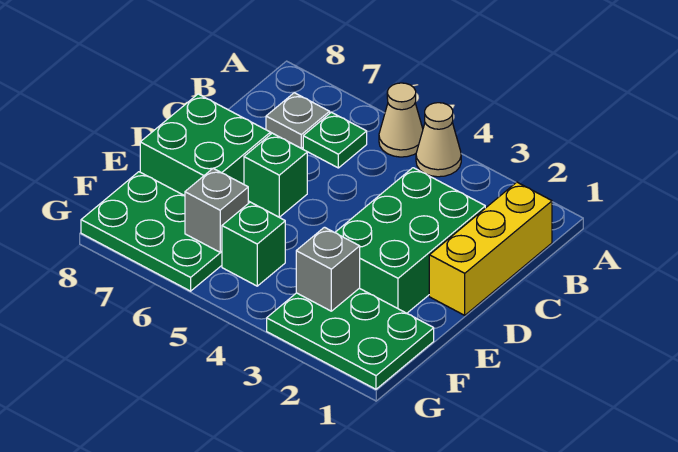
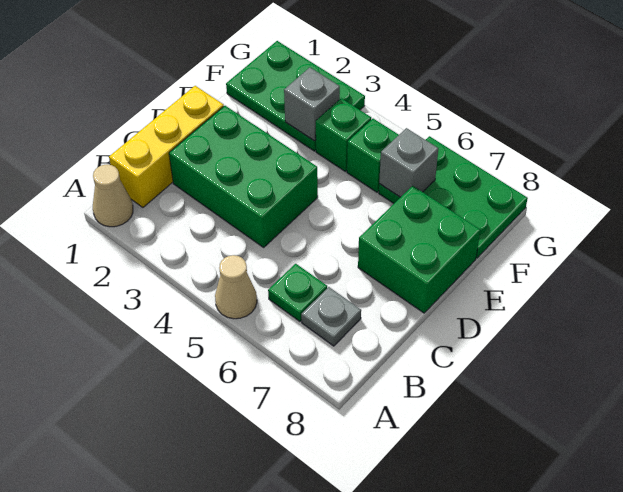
tan 1x1 cone [416,103,461,177] -> tan 1x1 cone moved to [93,164,133,227]
green 2x3 brick [335,168,485,313] -> green 2x3 brick turned to [169,106,318,247]
green 1x1 brick [244,133,307,217] -> green 1x1 brick moved to [316,98,371,172]

